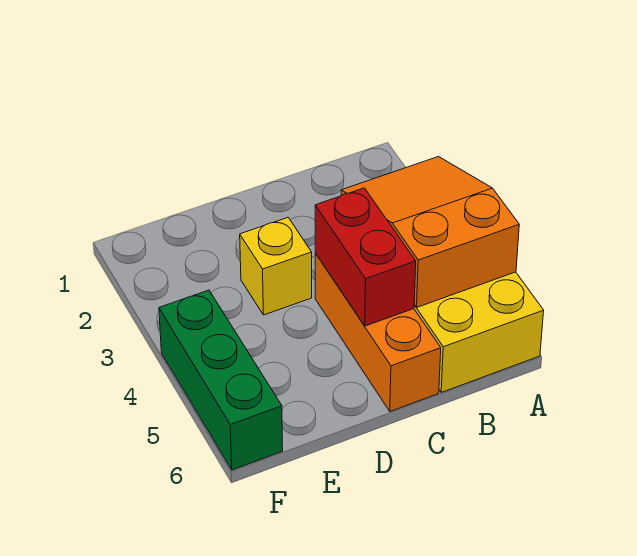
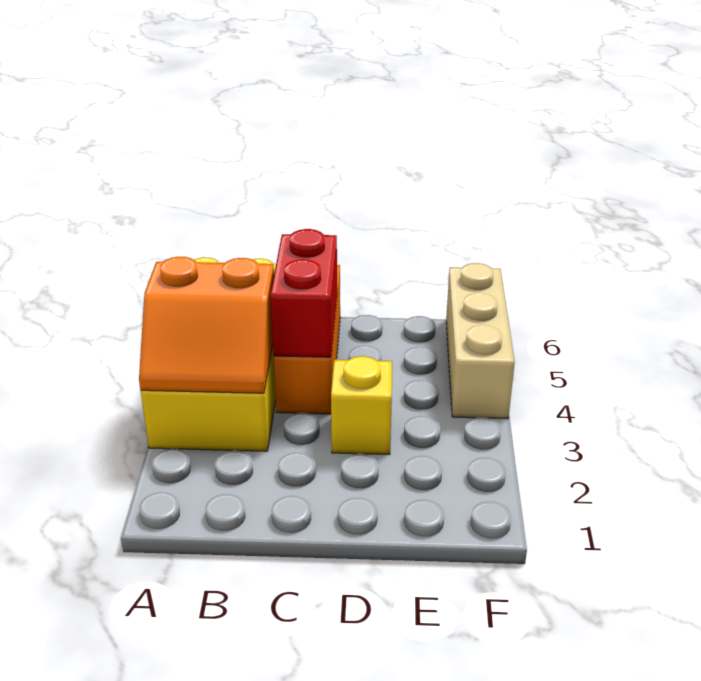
orange 2x3 slope [341,157,519,307] -> orange 2x2 slope [139,257,274,393]
green 1x3 brick [159,290,283,470] -> tan 1x3 brick [446,263,515,419]

